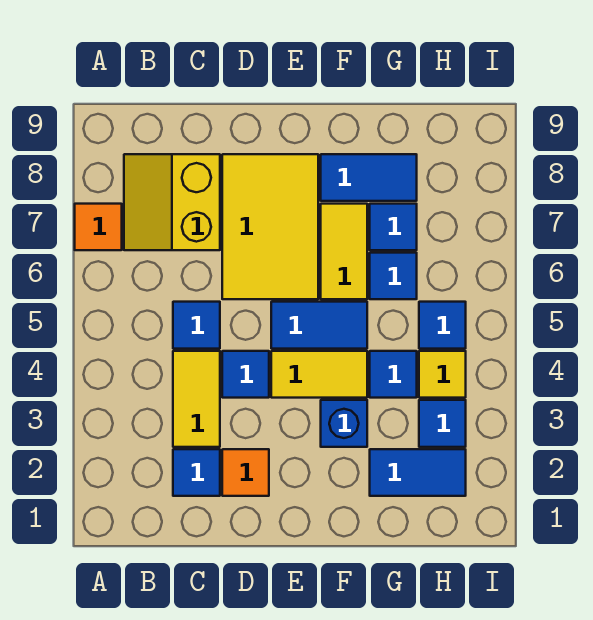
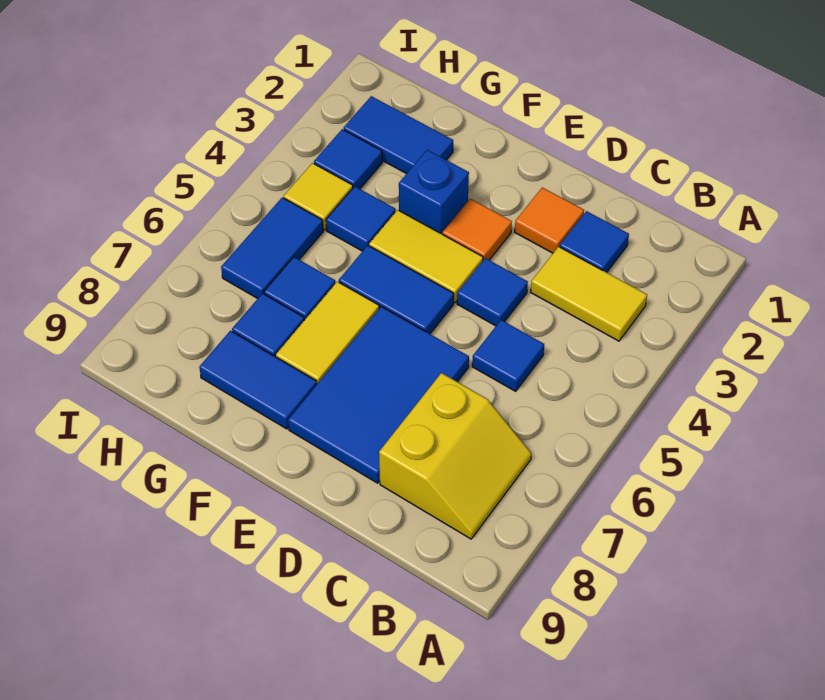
orange 1x1 tile [75,204,122,250] -> orange 1x1 tile moved to [442,199,512,260]
yellow 1x2 tile [173,351,220,447] -> yellow 1x2 tile turned to [531,247,647,341]
yellow 2x3 tile [222,154,318,299] -> blue 2x3 tile [288,307,469,483]
blue 1x1 tile [419,302,466,349] -> blue 1x2 tile [221,198,323,299]

